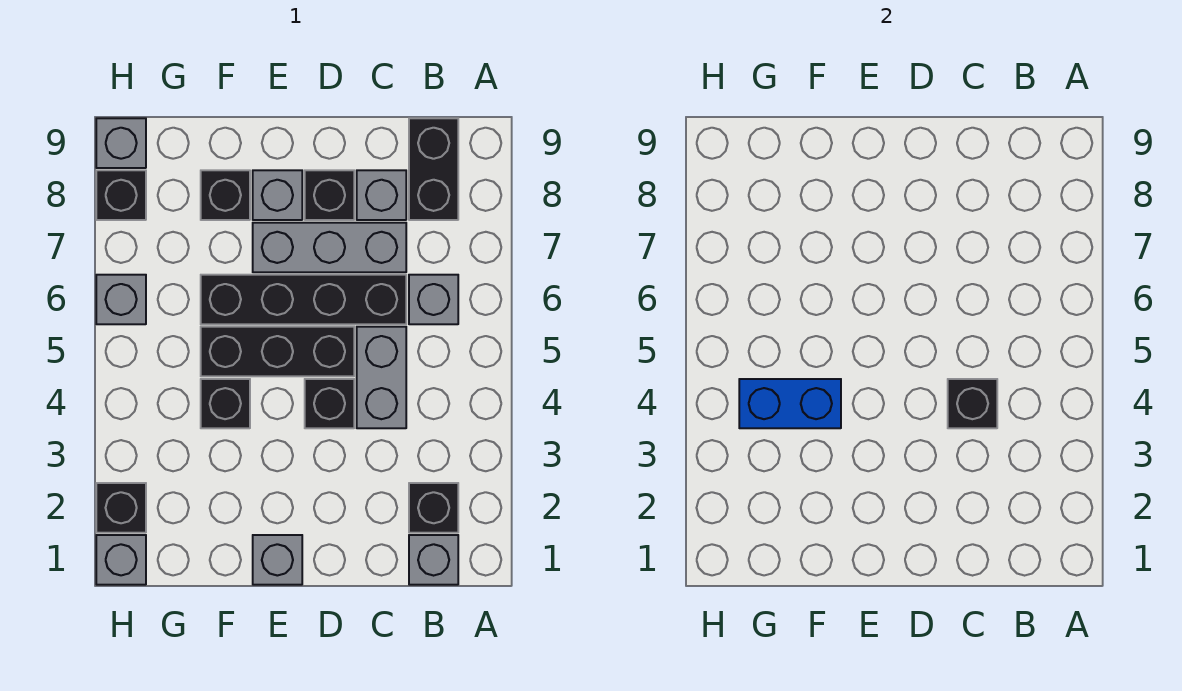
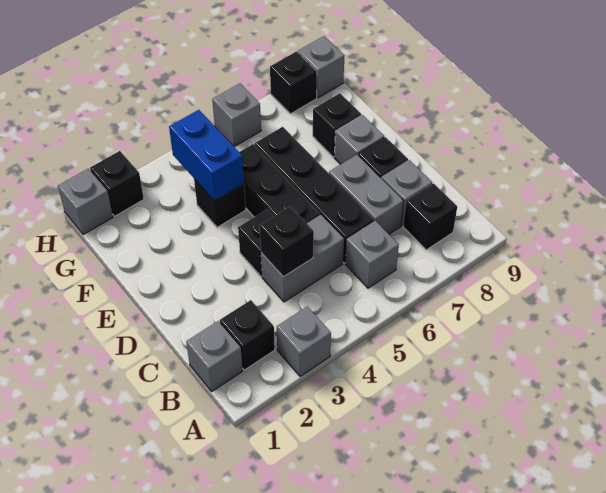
black 1x2 brick [409,118,458,220] -> black 1x1 brick [403,183,457,250]
grey 1x3 brick [253,223,406,272] -> grey 1x2 brick [329,155,404,234]
grey 1x1 brick [253,535,302,585] -> grey 1x1 brick moved to [277,306,331,376]

